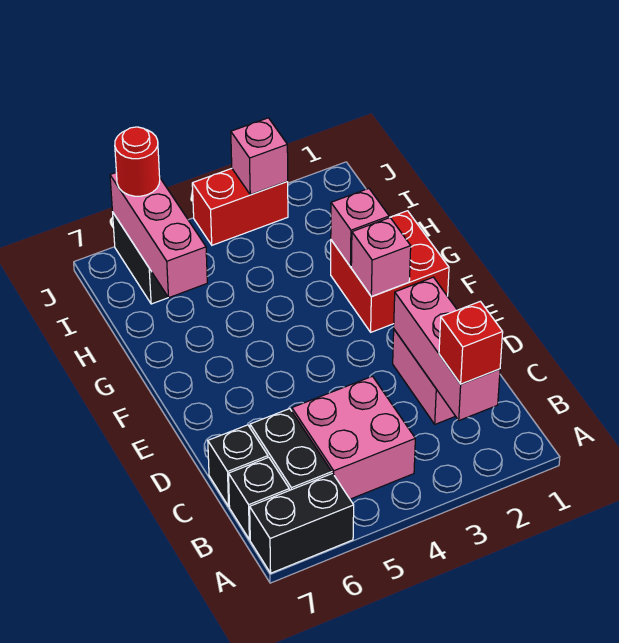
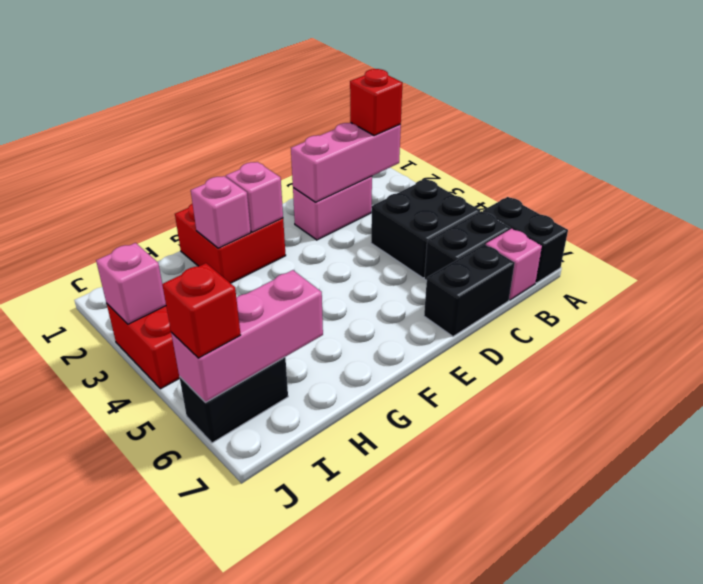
pink 2x2 brick [292,376,415,499] -> black 2x2 brick [371,179,480,278]
black 1x1 brick [229,457,289,540] -> pink 1x1 brick [486,229,542,300]
black 1x1 brick [208,425,268,506] -> black 1x2 brick [424,244,515,336]
red 1x1 round brick [115,127,160,196] -> red 1x1 brick [162,263,241,358]

